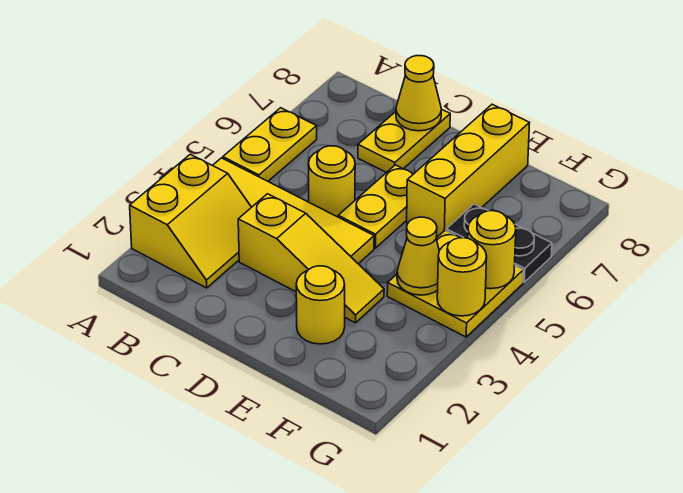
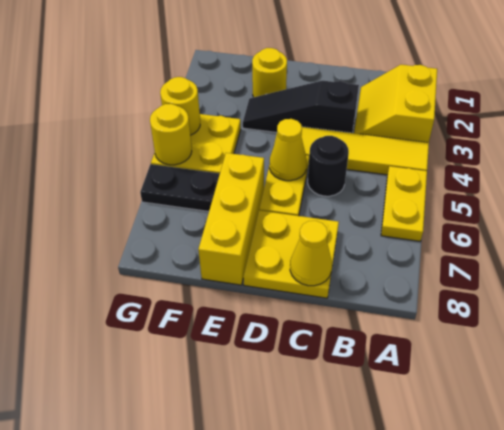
yellow 1x3 slope [238,194,384,323] -> black 1x3 slope [243,81,359,133]
yellow 1x1 round brick [308,146,355,217] -> black 1x1 round brick [308,136,349,196]
yellow 1x2 plate [358,109,450,173] -> yellow 2x2 plate [243,210,339,298]
yellow 1x1 cone [397,217,439,295] -> yellow 1x1 cone moved to [269,119,307,181]

